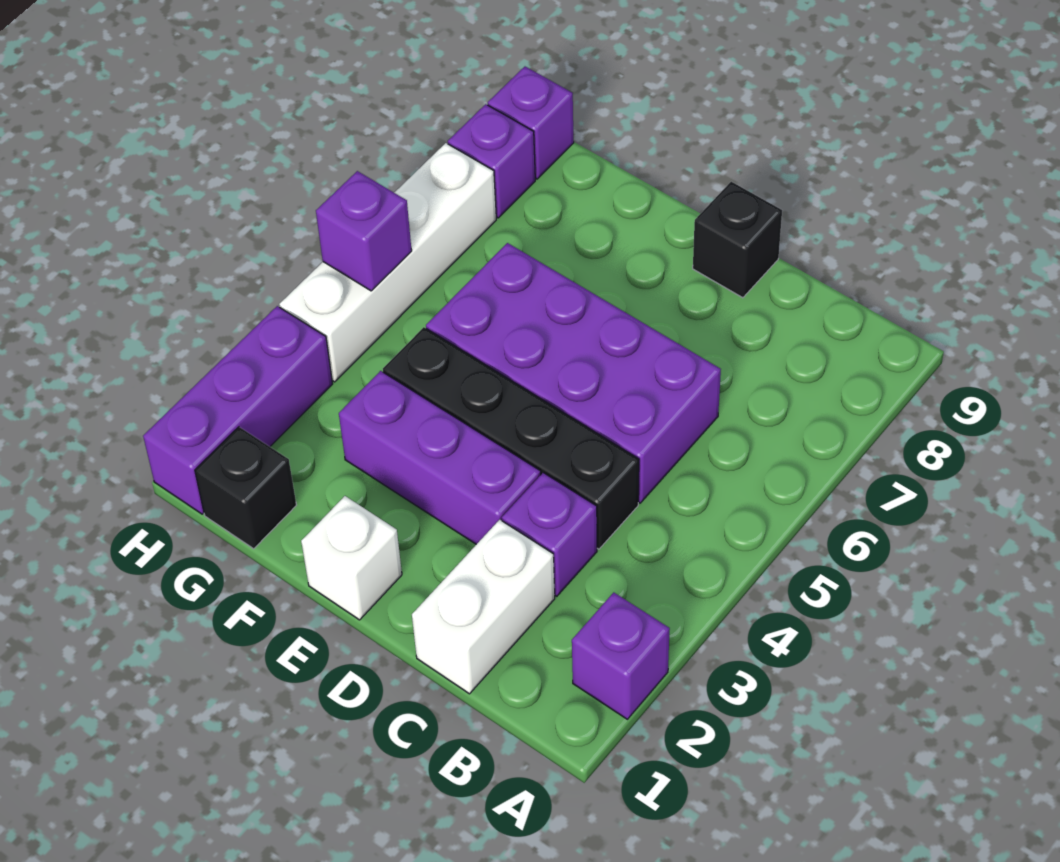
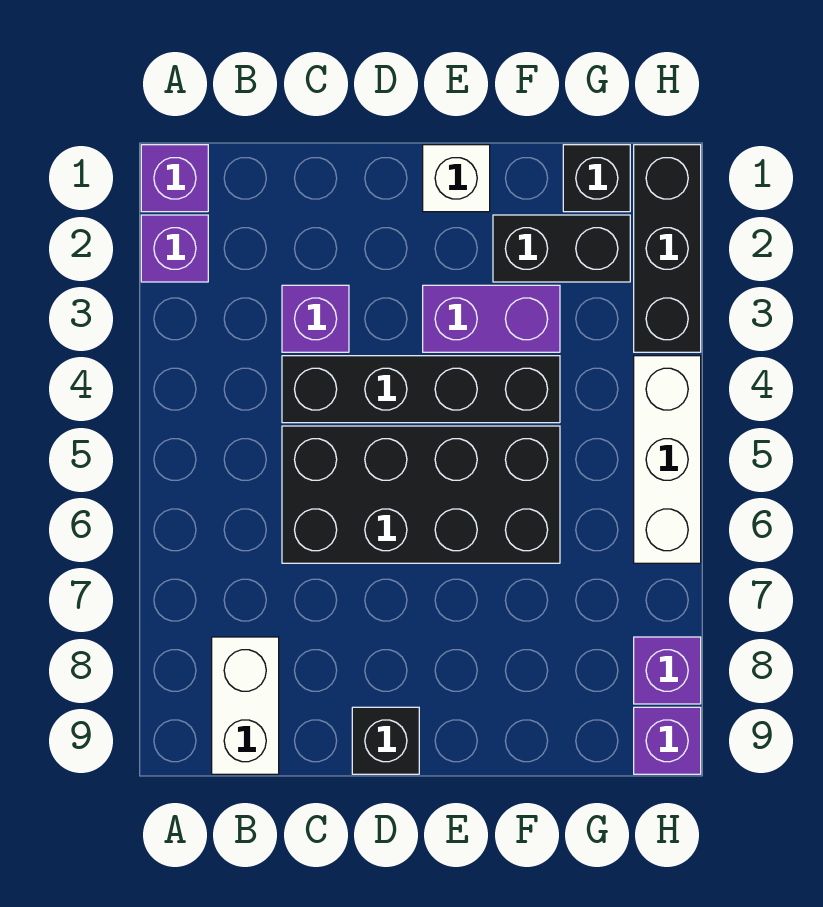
white 1x2 brick [412,520,555,694] -> white 1x2 brick moved to [212,637,279,774]
purple 2x4 brick [426,243,721,503] -> black 2x4 brick [282,426,560,563]
purple 1x3 brick [339,371,541,544] -> purple 1x2 brick [423,285,560,352]
none -> black 1x2 brick [493,215,630,282]
purple 1x3 brick [143,306,332,514] -> black 1x3 brick [634,145,701,352]
white 1x4 brick [279,143,496,382] -> white 1x3 brick [634,356,701,563]
purple 1x1 brick [316,171,412,291] -> purple 1x1 brick moved to [141,145,208,212]

